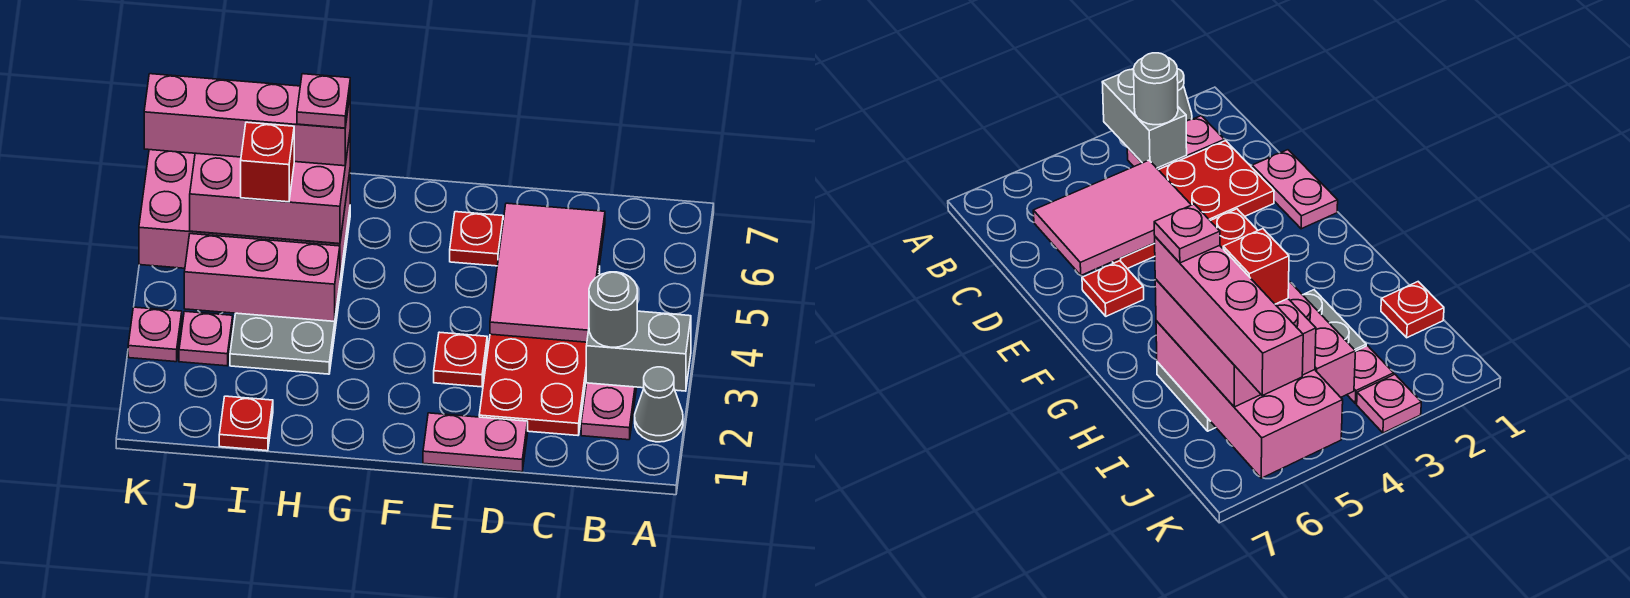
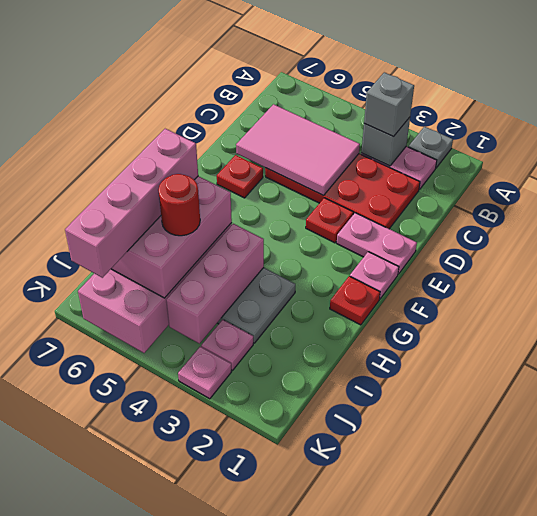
grey 1x1 cone [635,367,683,442] -> grey 1x1 plate [409,127,453,168]
grey 1x2 brick [586,311,691,391] -> grey 1x1 brick [361,117,410,166]
grey 1x1 round brick [589,272,637,347] -> grey 1x1 brick [364,72,414,137]
pink 1x2 plate [423,413,528,472] -> pink 1x2 plate turned to [337,213,417,274]
pink 1x1 plate [297,74,350,128] -> pink 1x1 plate moved to [350,252,399,299]
red 1x1 plate [219,396,273,451] -> red 1x1 plate moved to [330,276,380,325]
red 1x1 brick [241,122,294,202] -> red 1x1 round brick [158,174,200,236]

